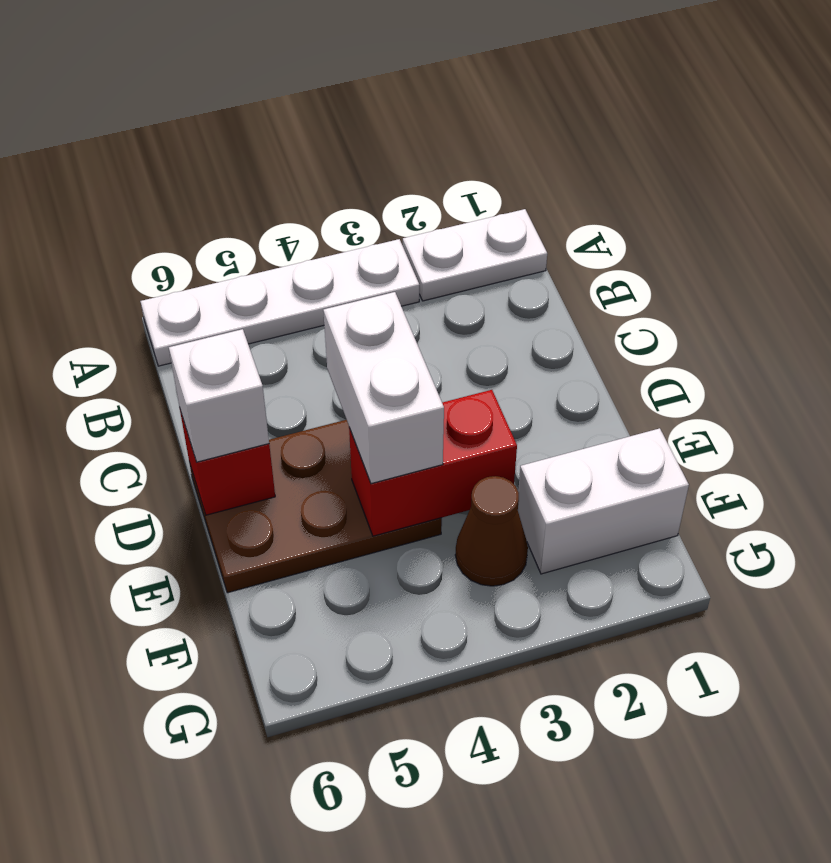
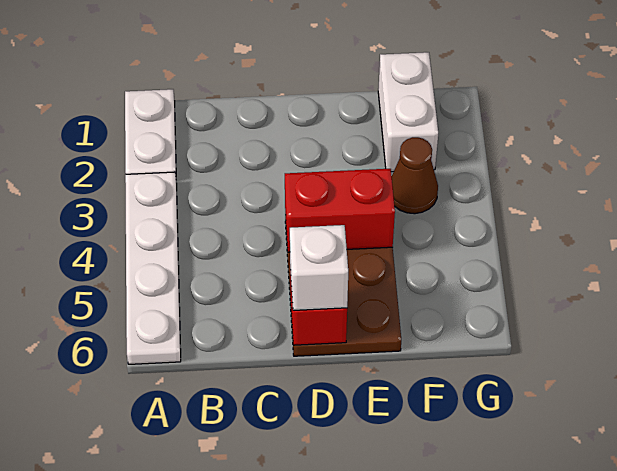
white 1x2 brick [323,292,444,484] -> none
red 1x2 brick [349,390,517,536] -> red 1x2 brick turned to [285,169,395,252]

